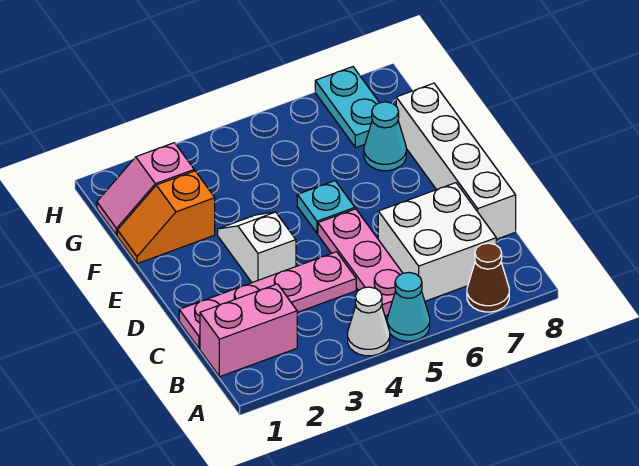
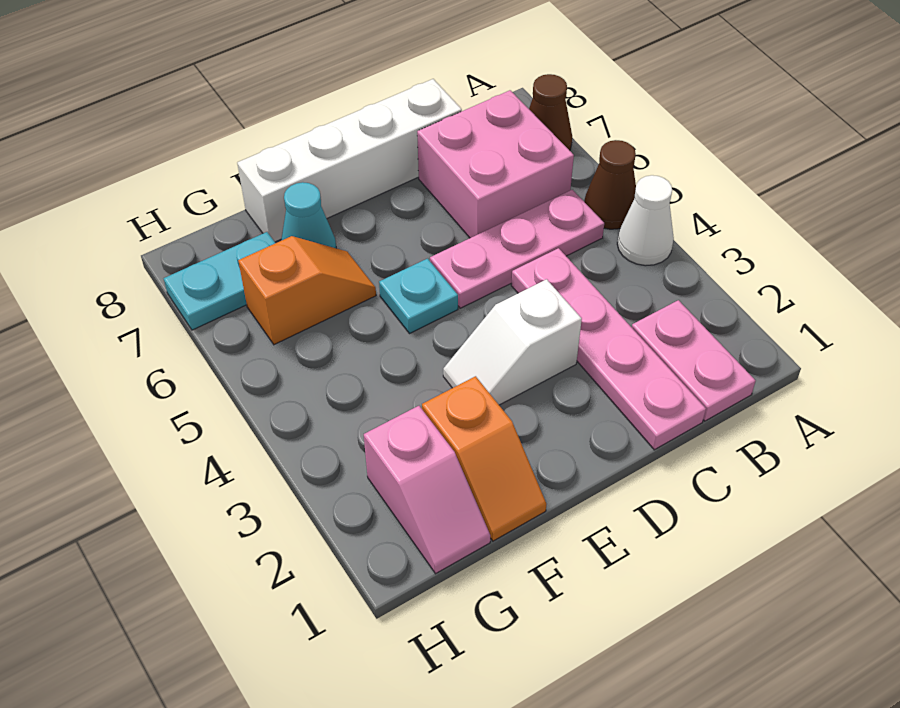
cyan 1x1 cone [387,273,430,341] -> brown 1x1 cone [584,140,636,229]
pink 1x2 brick [200,284,297,377] -> pink 1x2 plate [632,300,756,421]
white 2x2 brick [378,183,496,301] -> pink 2x2 brick [417,90,574,238]
none -> orange 1x2 slope [238,236,376,345]

